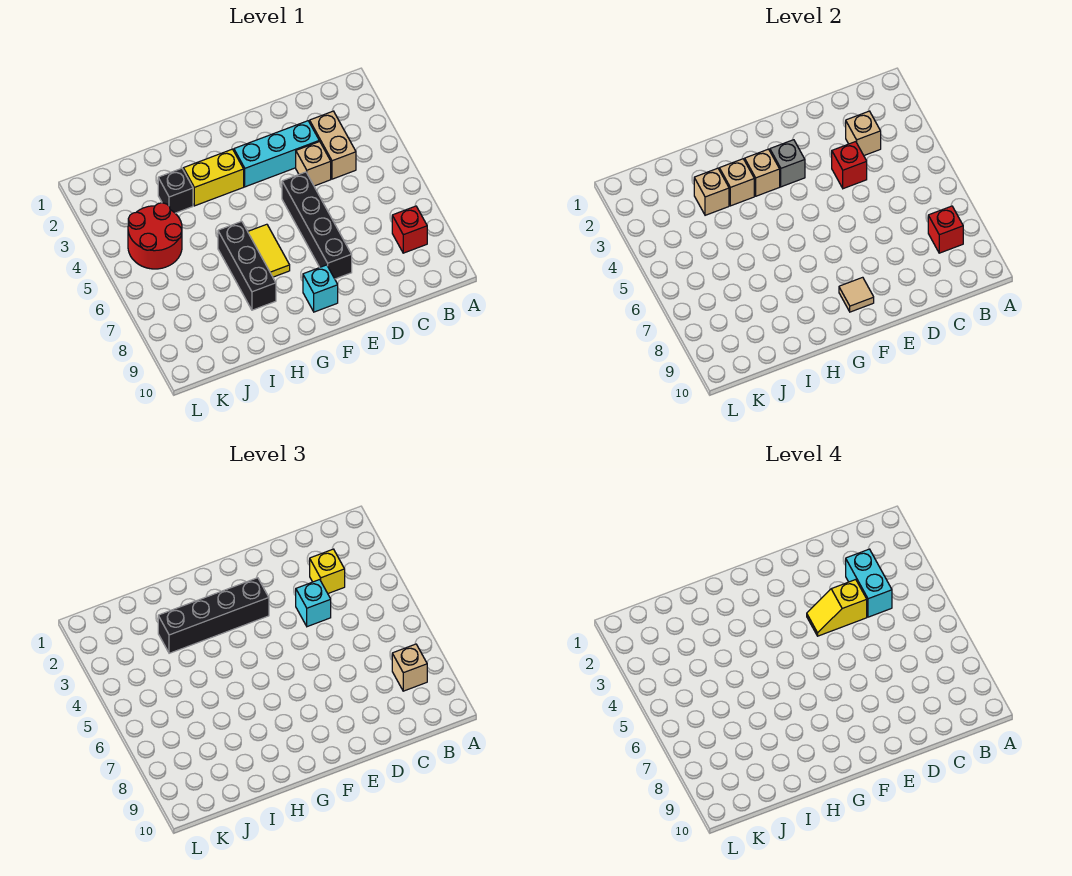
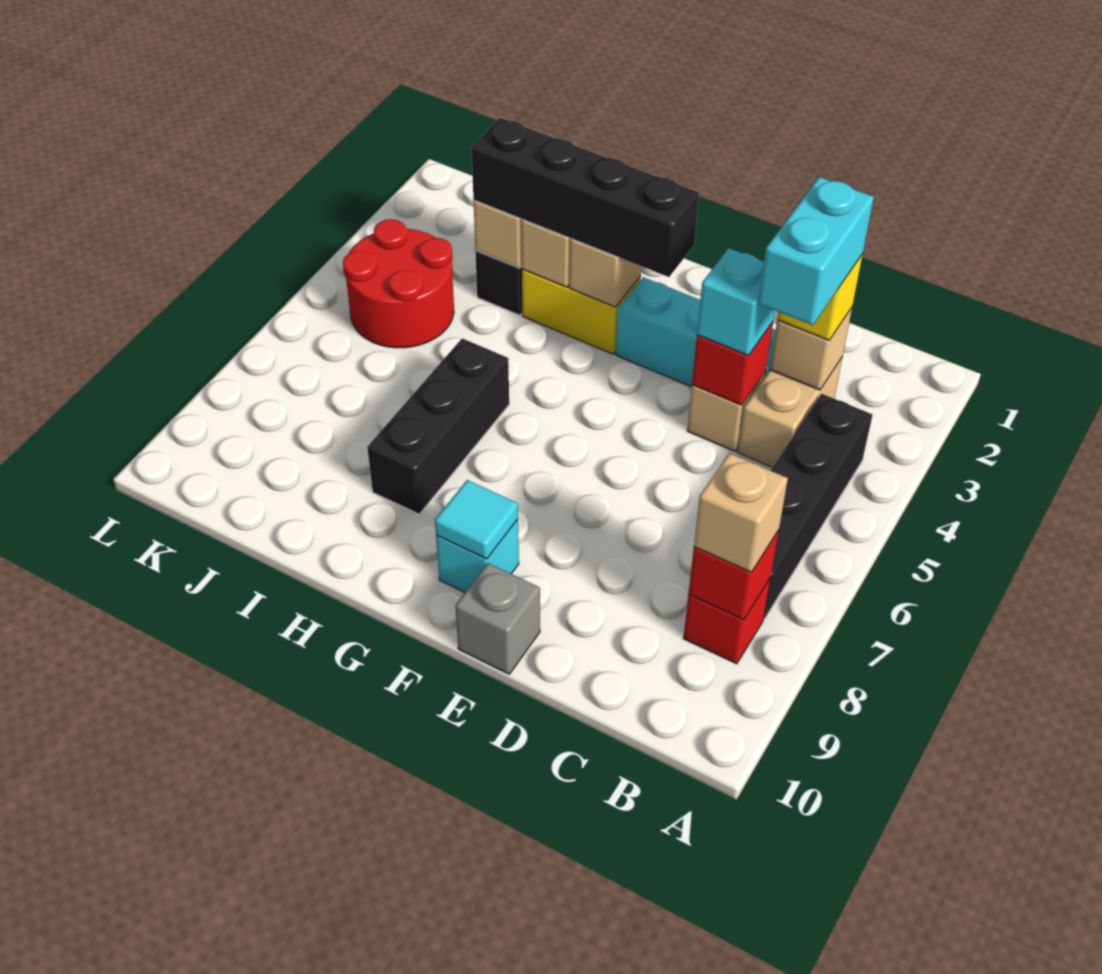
yellow 1x2 slope [807,580,867,636] -> none
black 1x4 brick [282,172,352,279] -> black 1x4 brick moved to [763,394,873,619]
grey 1x1 brick [770,140,805,187] -> grey 1x1 brick moved to [455,563,540,674]
tan 1x1 tile [839,277,874,312] -> cyan 1x1 tile [435,480,518,559]
yellow 1x2 tile [248,224,290,277] -> none

